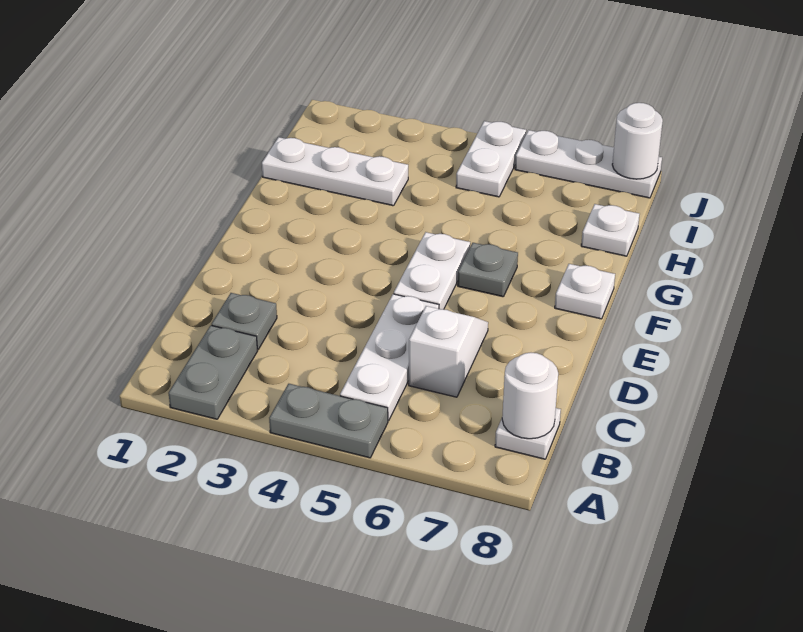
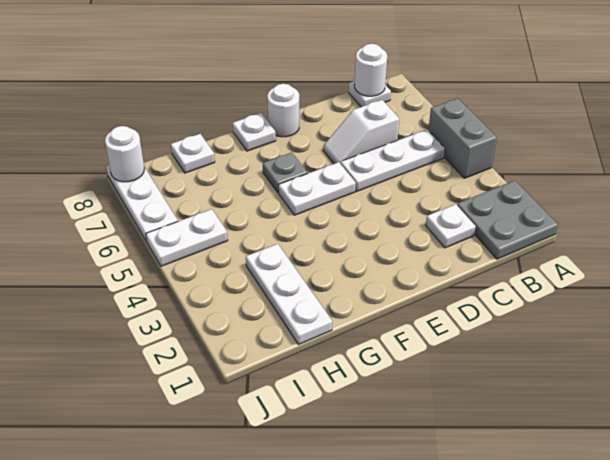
grey 1x2 plate [169,325,257,419] -> grey 2x2 plate [457,180,558,259]
grey 1x2 plate [269,384,388,458] -> grey 1x2 brick [428,98,497,178]
grey 1x1 plate [212,293,277,349] -> white 1x1 plate [426,204,476,248]
none -> white 1x1 round brick [267,84,299,137]

